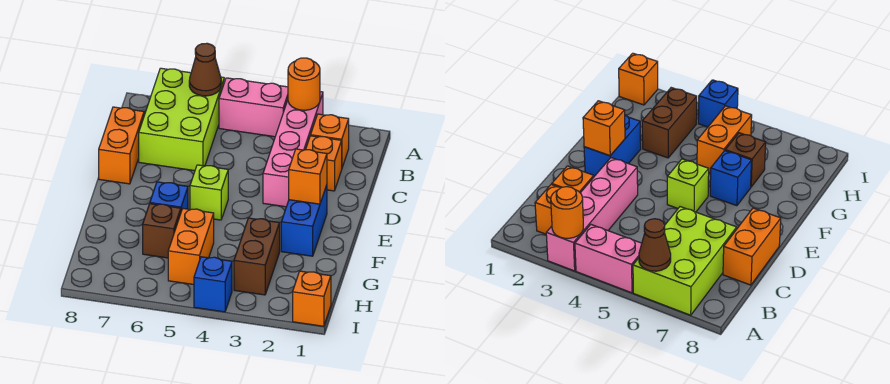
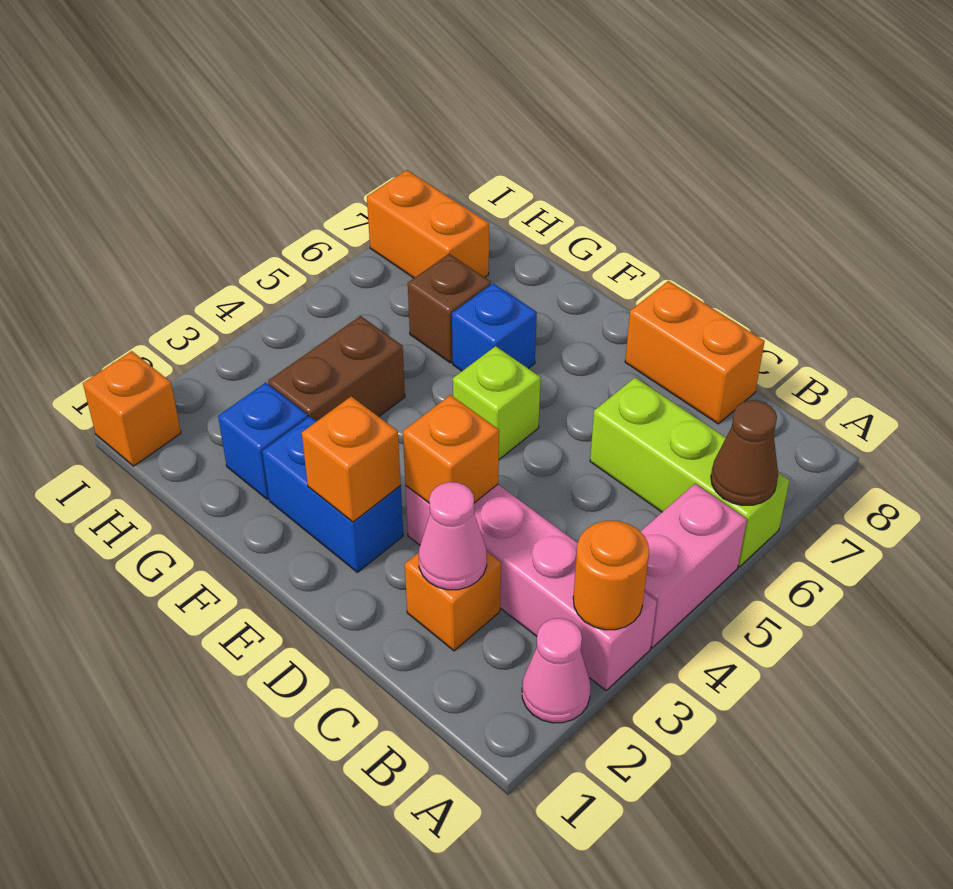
none -> pink 1x1 cone [522,618,591,723]
lime 2x3 brick [139,68,224,171] -> lime 1x3 brick [590,378,790,567]
orange 1x1 brick [311,114,349,167] -> orange 1x1 brick moved to [403,395,499,503]
none -> pink 1x1 cone [419,482,487,590]
brown 1x2 brick [234,218,280,295] -> brown 1x2 brick turned to [268,316,405,421]
orange 1x2 brick [168,209,214,285] -> orange 1x2 brick moved to [367,170,489,278]
blue 1x1 brick [194,257,232,312] -> blue 1x1 brick moved to [218,383,308,499]

